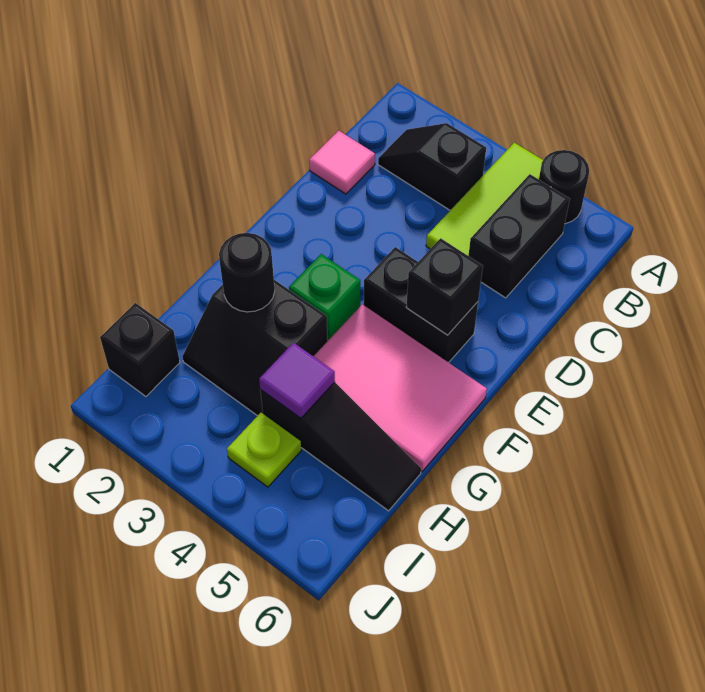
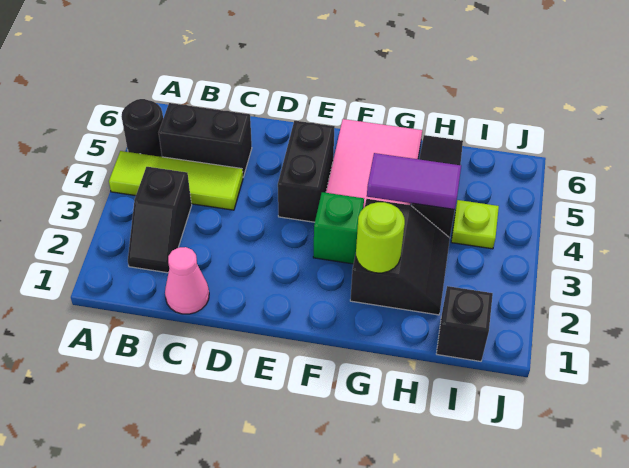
pink 1x1 tile [309,131,375,194] -> pink 1x1 cone [165,247,209,314]
black 1x1 brick [406,238,483,335] -> none
black 1x1 round brick [219,233,275,312] -> lime 1x1 round brick [356,202,405,273]
purple 1x1 tile [259,343,335,418] -> purple 1x2 tile [367,153,461,210]

